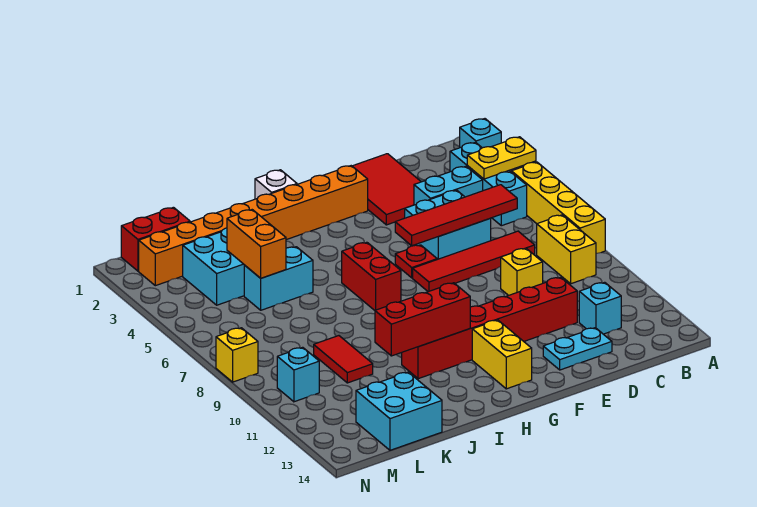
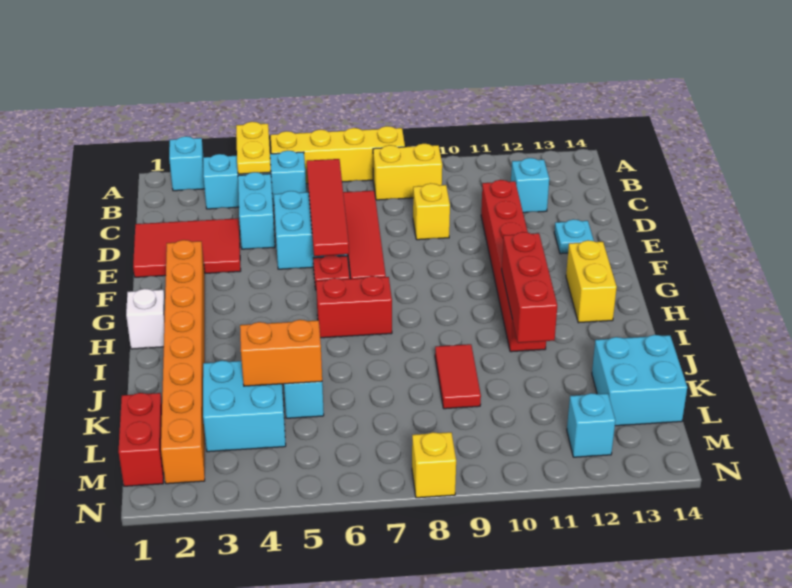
cyan 1x2 plate [543,328,612,370] -> cyan 1x1 plate [554,219,594,254]
yellow 1x2 brick [472,320,532,389] -> yellow 1x2 brick turned to [566,240,617,323]
red 1x2 tile [314,336,373,383] -> red 1x2 tile turned to [435,344,481,409]
cyan 1x1 brick [277,347,319,402] -> cyan 1x1 brick moved to [567,393,615,457]

